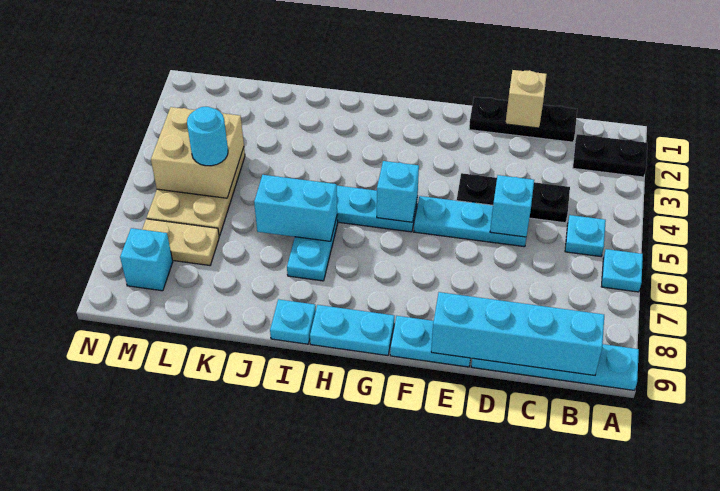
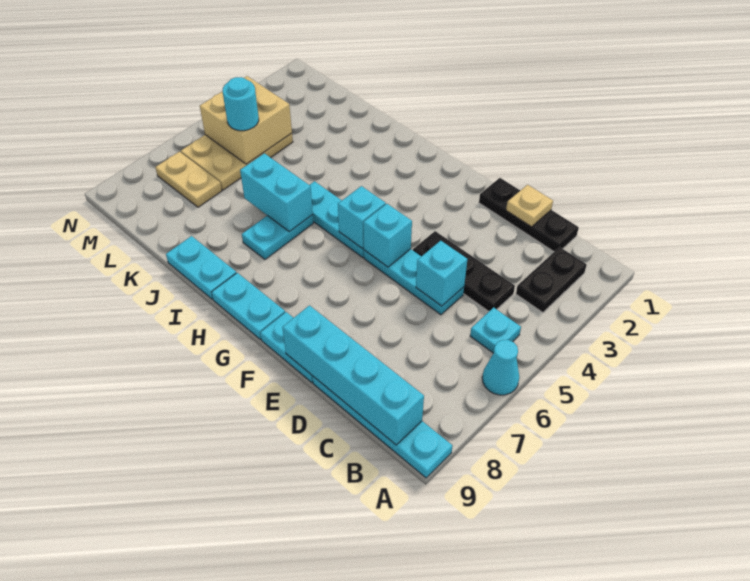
black 1x2 plate [573,134,647,177] -> black 1x2 plate turned to [516,247,587,312]
cyan 1x1 plate [602,249,643,292] -> cyan 1x1 cone [482,340,519,395]
tan 1x1 brick [505,70,547,128] -> tan 1x1 plate [506,185,553,227]
cyan 1x1 plate [270,299,316,344] -> cyan 1x2 plate [166,236,236,299]
cyan 1x1 brick [120,228,173,291] -> cyan 1x1 brick moved to [363,204,412,267]

